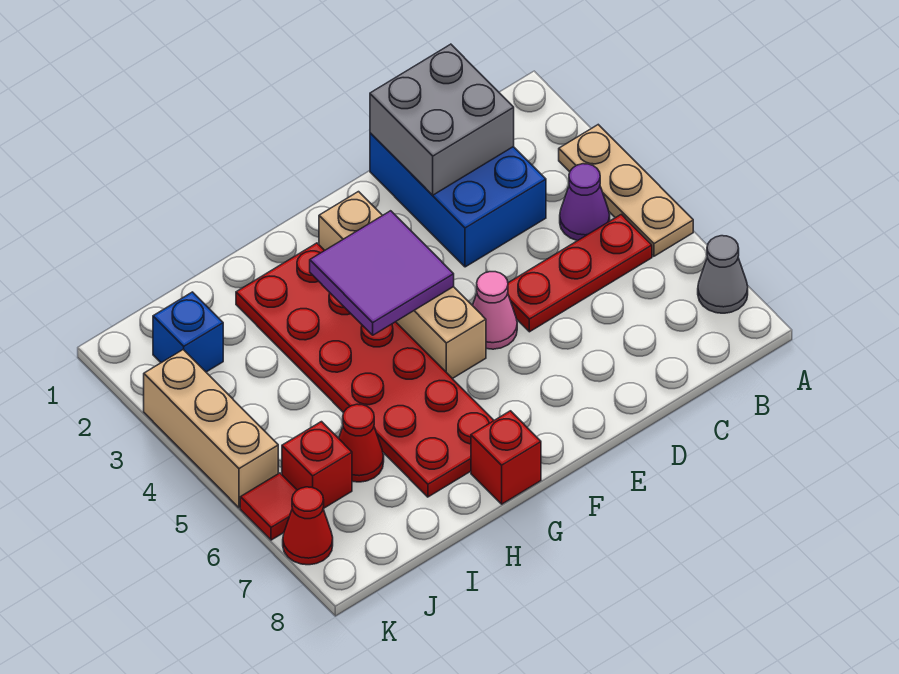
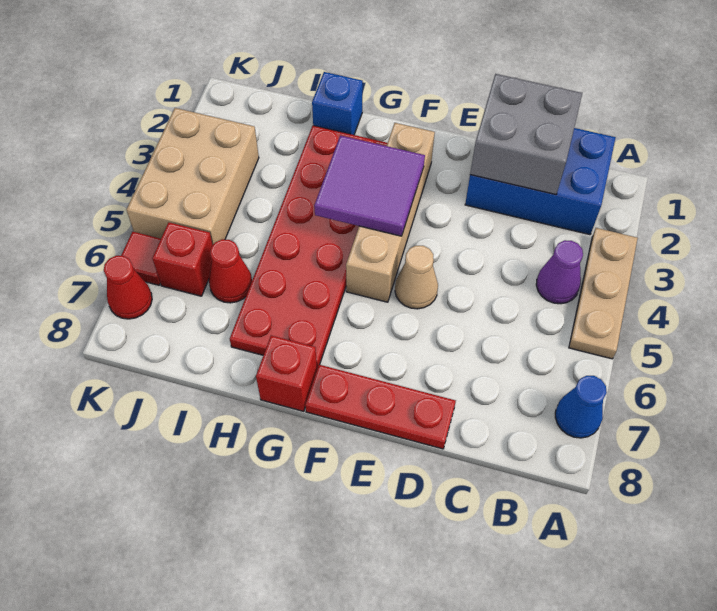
grey 1x1 cone [698,236,748,313] -> blue 1x1 cone [555,376,607,438]
red 1x3 plate [508,214,652,332] -> red 1x3 plate moved to [305,365,456,449]
blue 2x3 brick [370,133,546,267] -> blue 2x3 brick turned to [465,128,616,235]
pink 1x1 cone [472,272,517,349] -> tan 1x1 cone [395,246,438,309]
blue 1x1 brick [153,292,223,372] -> blue 1x1 brick moved to [312,72,363,135]
tan 1x3 brick [144,350,278,508] -> tan 2x3 brick [126,108,259,244]

